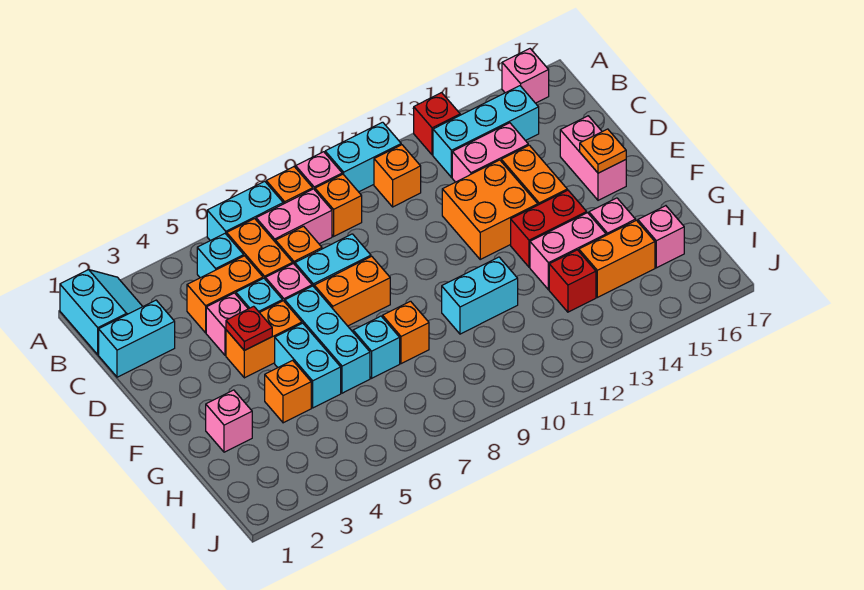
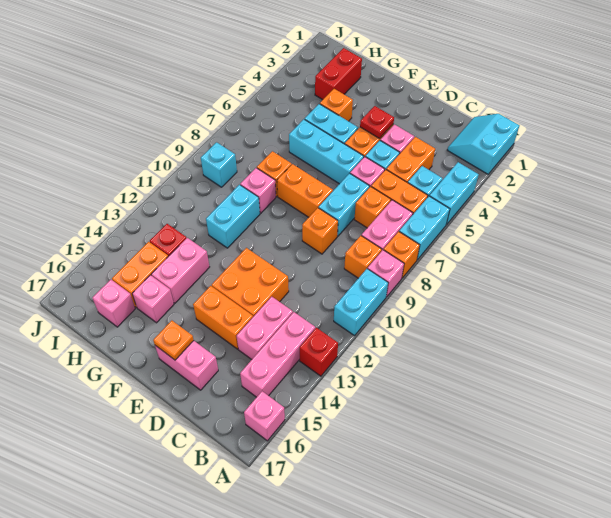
cyan 2x2 slope [60,270,143,355] -> cyan 2x2 slope turned to [448,114,520,174]
orange 1x1 brick [374,145,421,207] -> orange 1x1 brick moved to [302,208,338,254]
cyan 1x3 brick [433,86,539,177] -> pink 1x3 brick [240,312,315,397]
cyan 1x2 brick [99,300,175,377] -> cyan 1x2 brick moved to [430,162,479,224]
orange 1x2 brick [314,256,390,326] -> orange 1x2 brick turned to [277,164,333,217]
red 1x2 brick [511,190,587,267] -> red 1x2 brick moved to [315,48,362,100]
pink 1x1 brick [206,390,252,452] -> pink 1x1 brick moved to [240,168,276,213]
cyan 1x1 brick [353,316,400,378] -> cyan 1x1 brick moved to [201,142,237,187]

